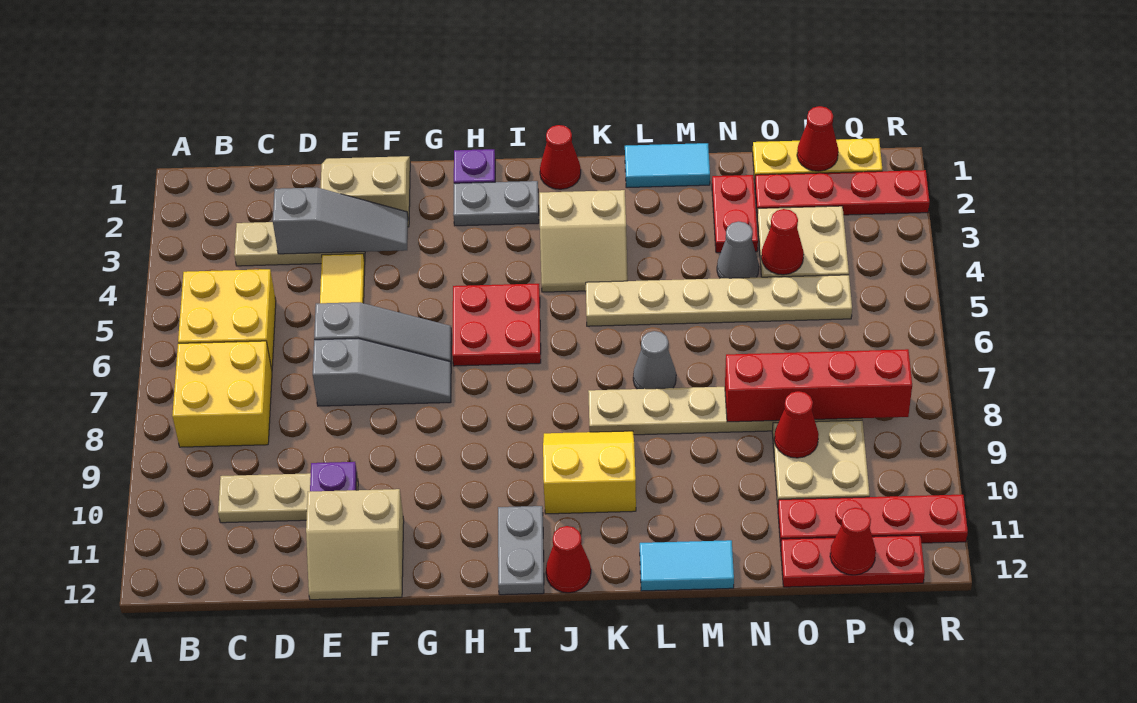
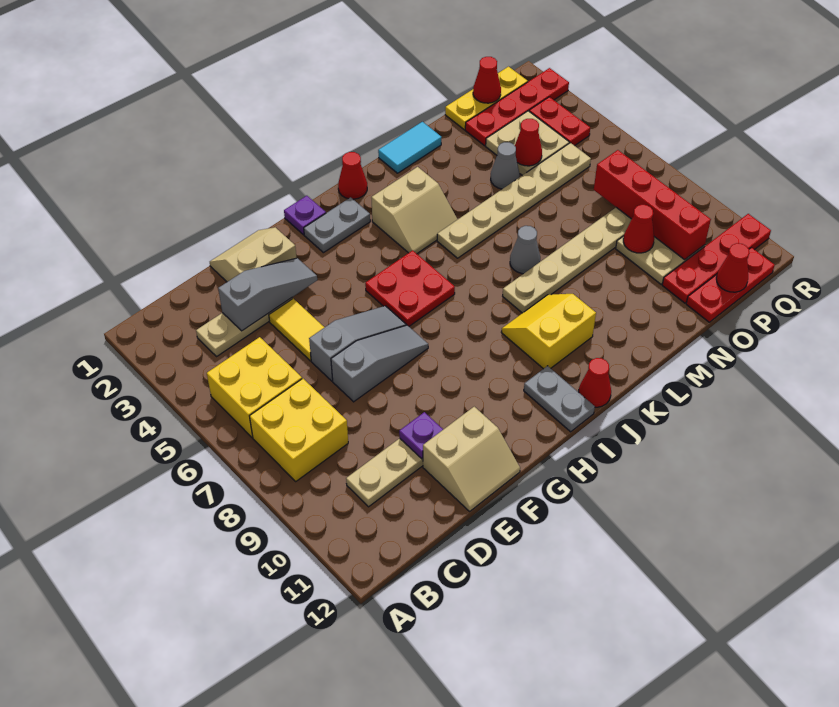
cyan 1x2 tile [640,540,734,591] -> none
red 1x2 plate [712,175,758,253] -> red 1x2 plate moved to [529,97,590,146]
red 1x4 brick [725,349,912,422] -> red 1x4 brick turned to [594,150,711,260]

